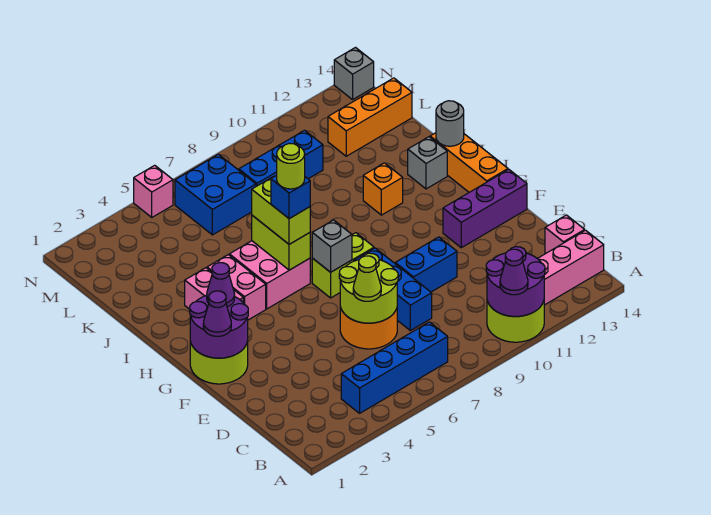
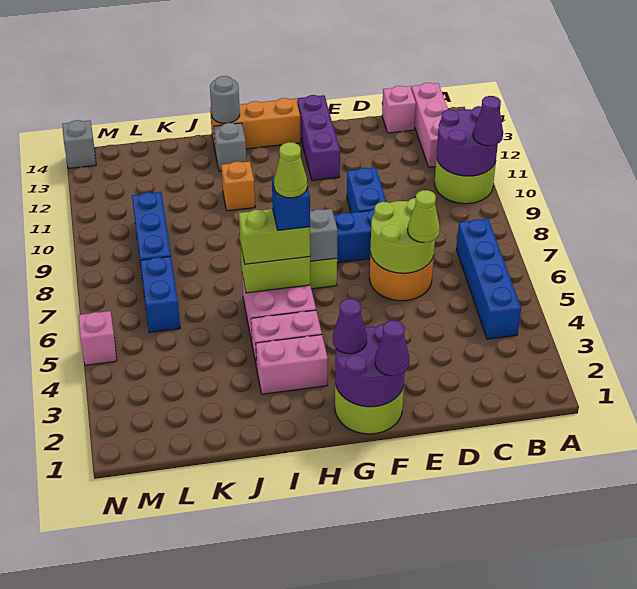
lime 1x1 round brick [277,143,305,189] -> lime 1x1 cone [274,142,307,198]
blue 2x2 brick [175,154,256,235] -> blue 1x2 brick [140,256,180,333]
orange 1x3 brick [328,78,412,156] -> none

